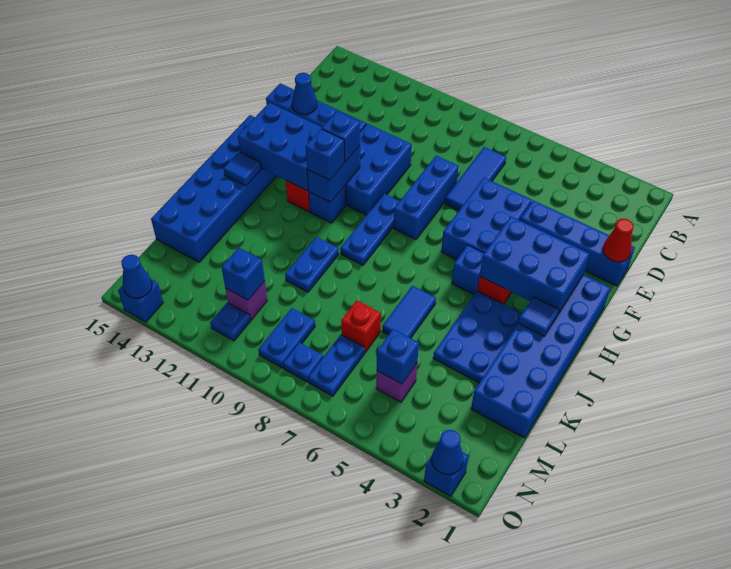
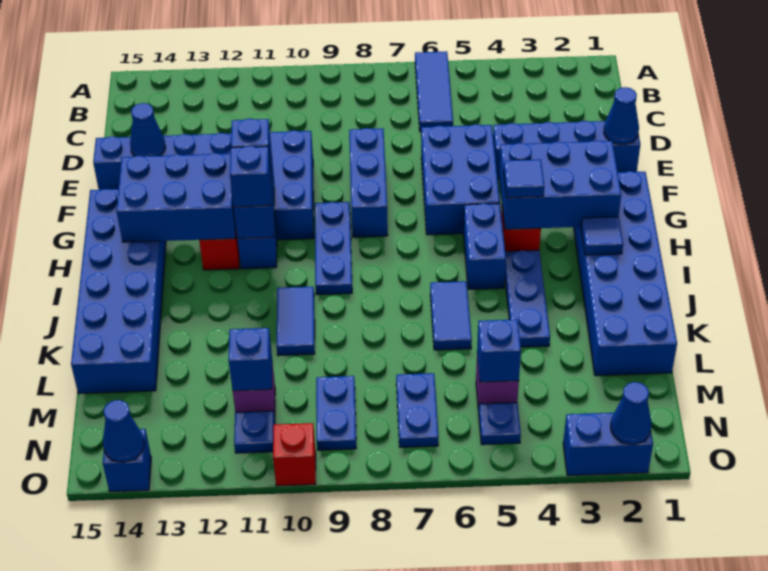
blue 1x3 tile [445,147,506,211] -> blue 1x3 tile moved to [415,51,453,132]
red 1x1 cone [603,219,634,262] -> blue 1x1 cone [604,87,639,144]
blue 1x1 brick [452,245,484,295] -> blue 1x2 brick [463,203,506,290]
blue 2x3 plate [433,291,522,383] -> blue 1x3 plate [505,250,550,347]
blue 1x1 tile [224,152,261,186] -> blue 1x1 tile moved to [504,159,544,198]
blue 1x2 plate [285,237,339,292] -> blue 1x2 tile [277,287,315,356]
red 1x1 brick [341,300,381,352] -> red 1x1 brick moved to [273,423,316,486]
blue 1x1 plate [283,342,323,382] -> blue 1x1 plate moved to [478,403,521,445]
blue 1x1 brick [424,453,469,496] -> blue 1x2 brick [563,413,653,476]

